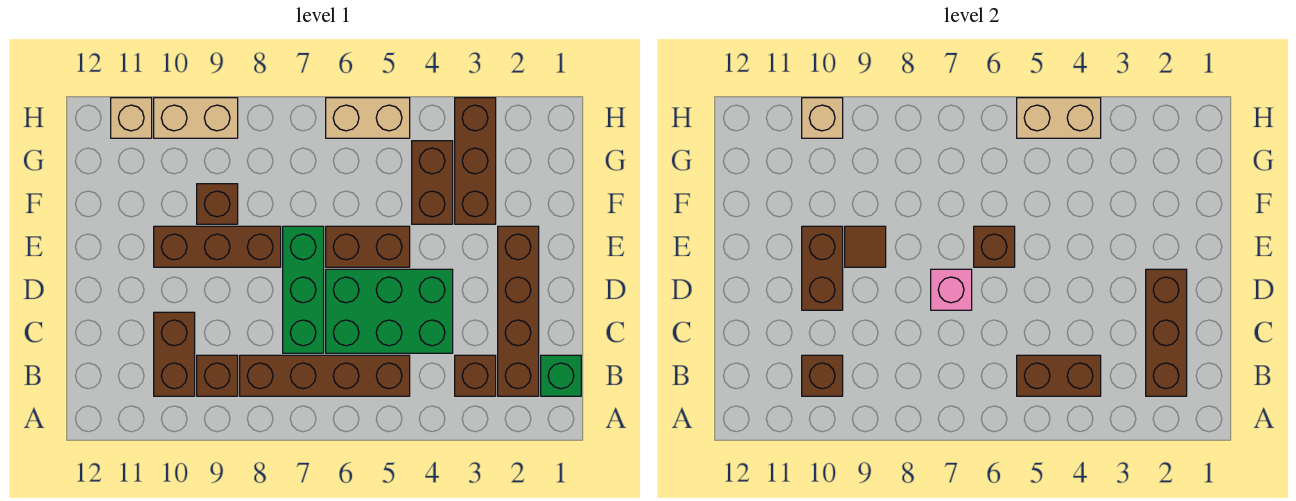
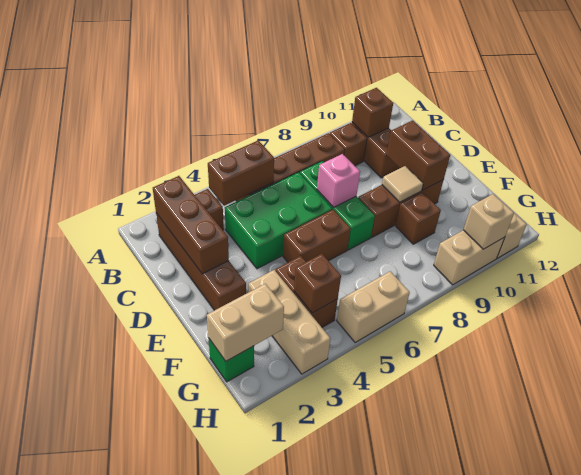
green 1x1 brick [541,355,581,396] -> green 1x1 brick moved to [209,339,254,382]
brown 1x1 brick [974,226,1015,267] -> brown 1x1 brick moved to [294,254,341,313]
brown 1x1 tile [845,226,886,267] -> tan 1x1 tile [382,166,423,202]
brown 1x3 brick [455,98,496,224] -> tan 1x3 brick [248,270,330,374]
tan 1x2 brick [1017,98,1101,138] -> tan 1x2 brick moved to [207,284,284,361]

